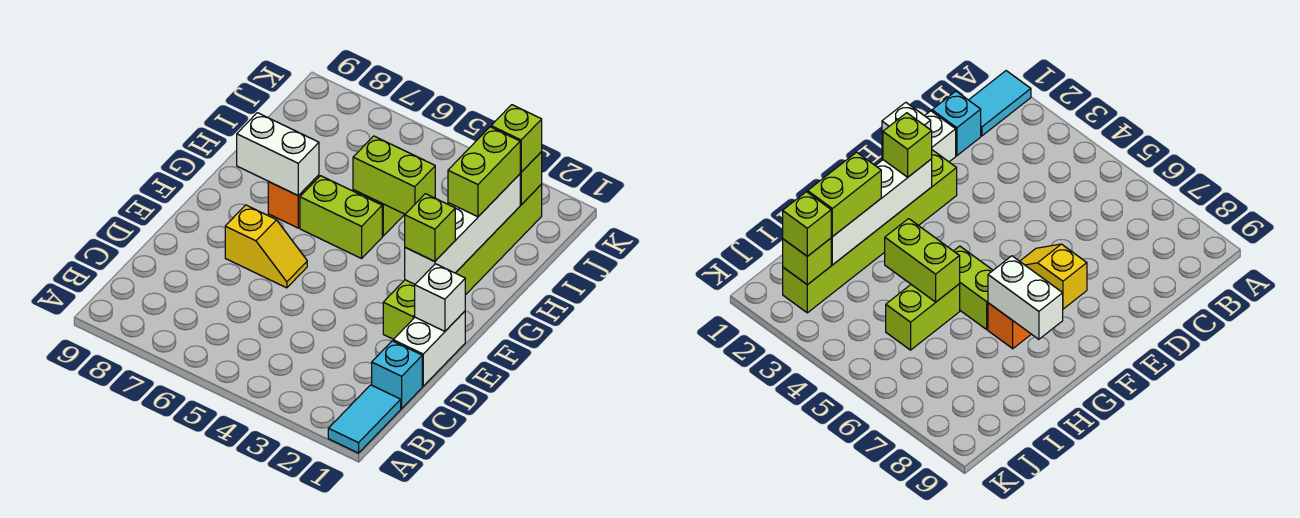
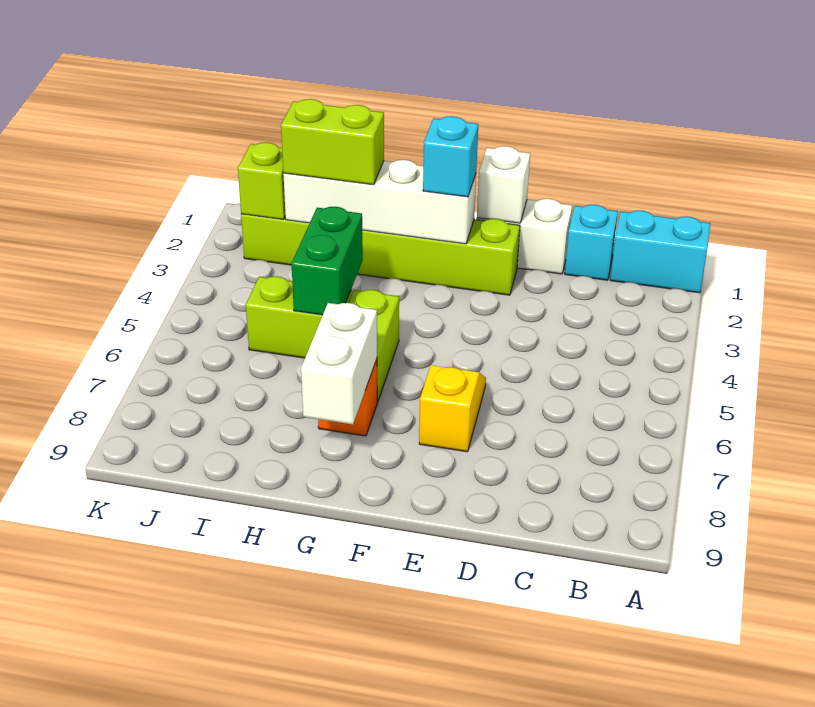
cyan 1x2 tile [328,385,401,453] -> cyan 1x2 brick [610,210,710,293]
lime 1x1 brick [405,194,455,261] -> cyan 1x1 brick [423,116,478,197]
lime 1x2 brick [353,136,435,214] -> green 1x2 brick [292,207,363,315]
lime 1x1 brick [491,105,542,172] -> none

